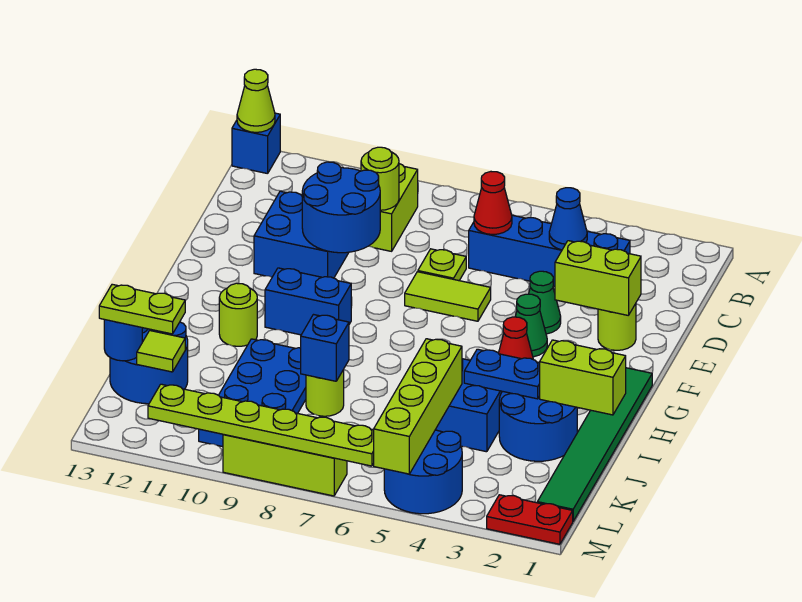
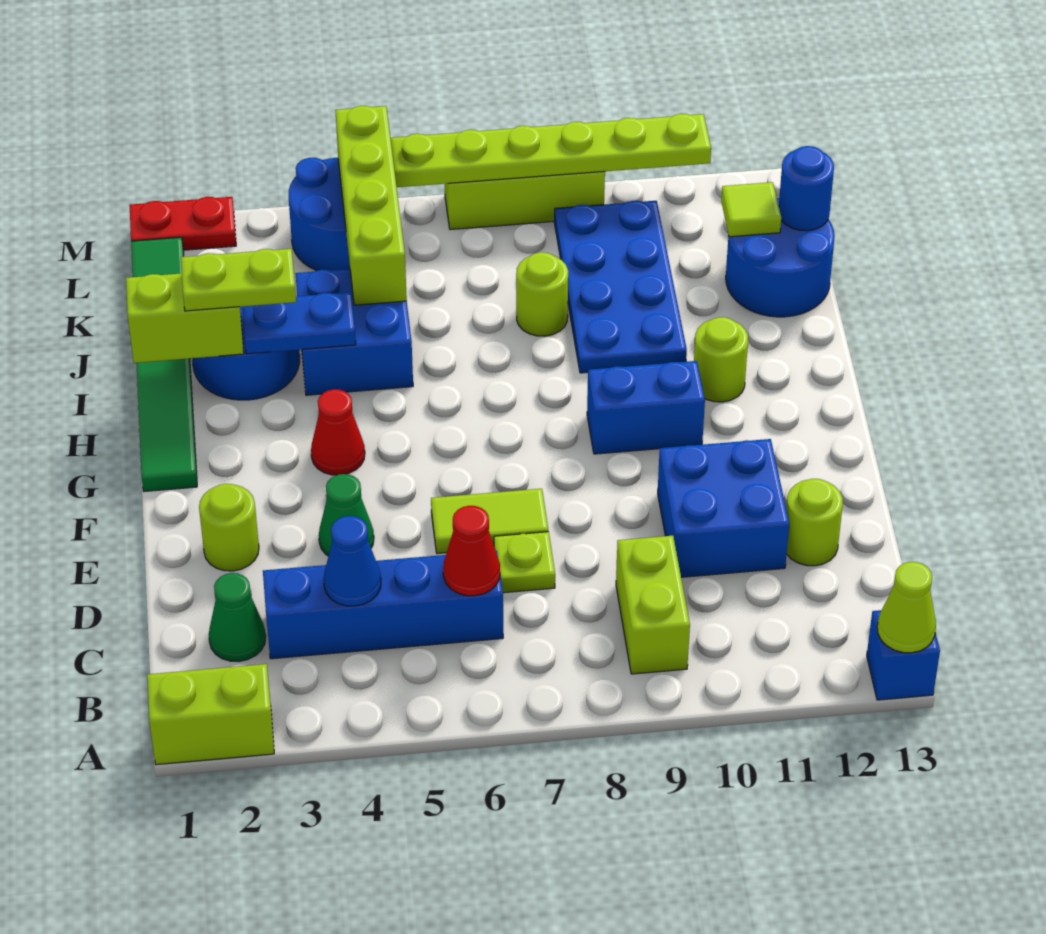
lime 1x1 round brick [361,147,399,210] -> lime 1x1 round brick moved to [786,479,843,566]
blue 2x2 round brick [302,162,380,253] -> none
lime 1x2 brick [555,241,641,315] -> lime 1x2 brick moved to [147,664,274,765]
green 1x1 cone [515,294,547,357] -> green 1x1 cone moved to [209,573,266,661]
blue 1x1 brick [301,315,349,381] -> none
lime 1x2 plate [99,284,185,334] -> lime 1x2 plate moved to [181,249,296,311]

